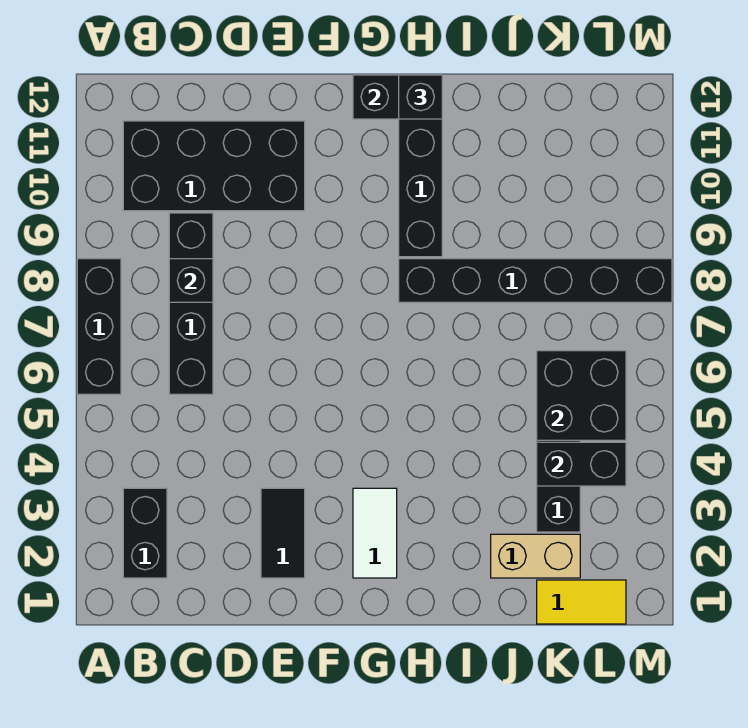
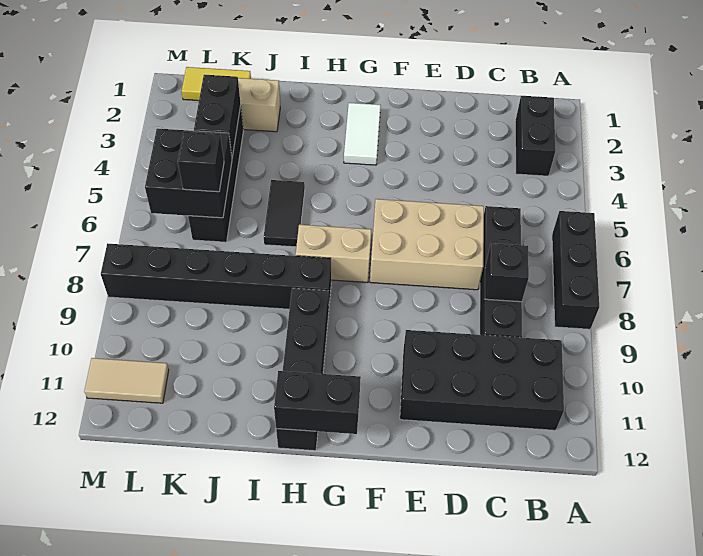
none -> tan 2x3 brick [370,199,484,290]
black 1x2 tile [261,488,305,578] -> black 1x2 tile moved to [264,180,305,247]
none -> tan 1x2 brick [296,225,371,282]
black 1x1 brick [399,75,442,119] -> black 1x1 brick moved to [178,132,224,192]
black 1x2 brick [537,442,626,486] -> black 1x2 brick turned to [194,75,241,157]
none -> tan 1x2 tile [84,358,169,403]

